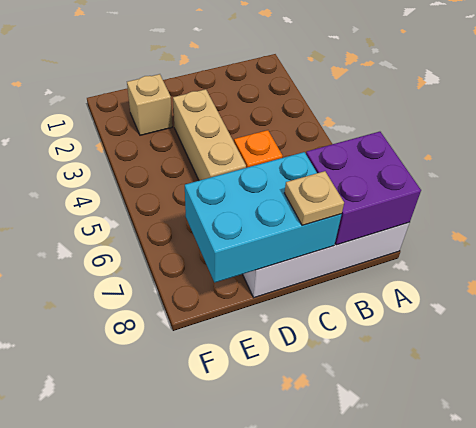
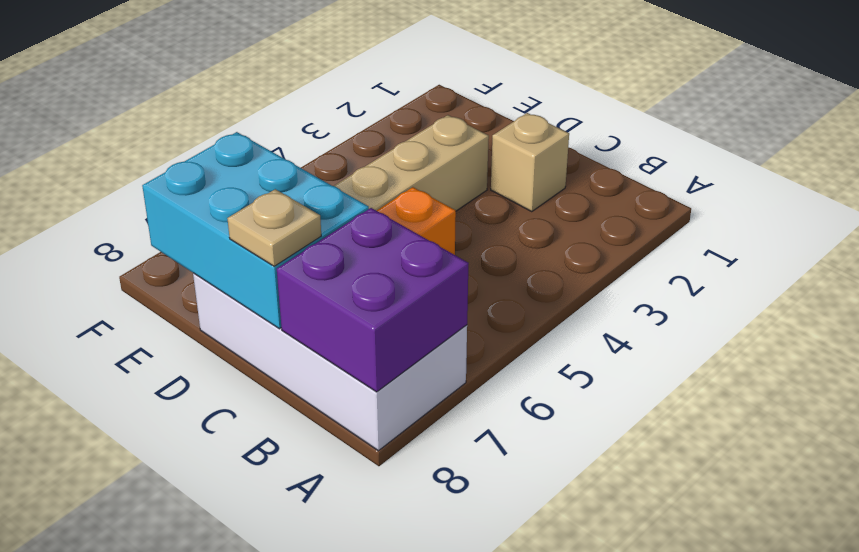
tan 1x1 brick [127,74,172,135] -> tan 1x1 brick moved to [491,113,569,212]

